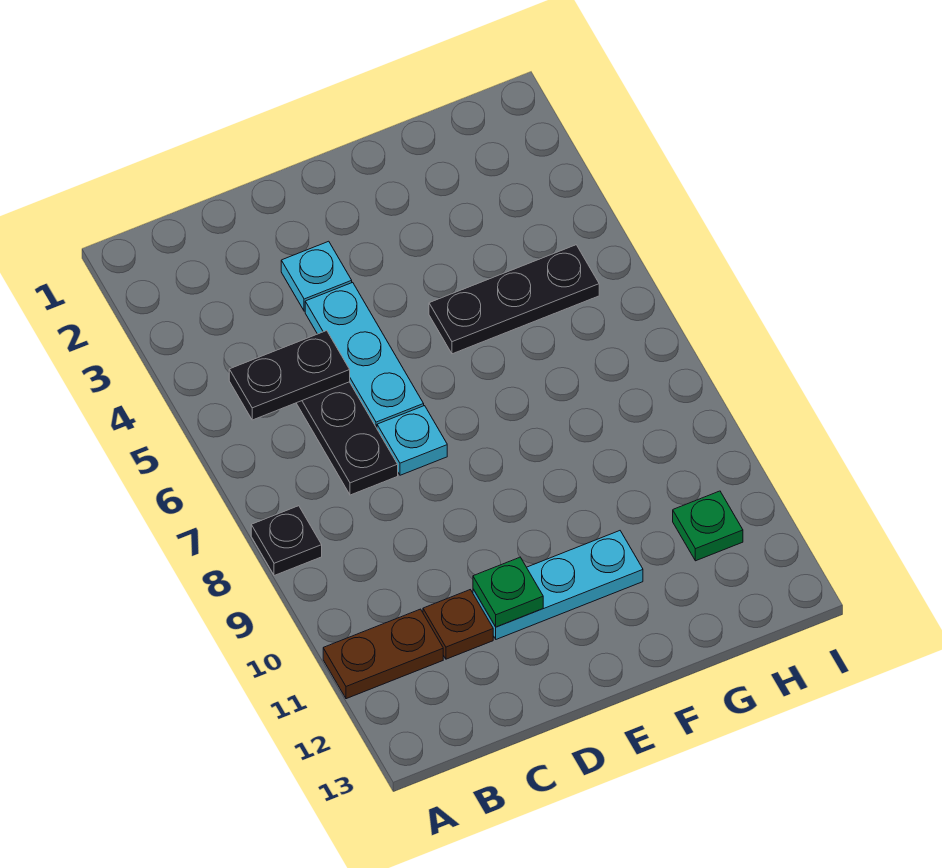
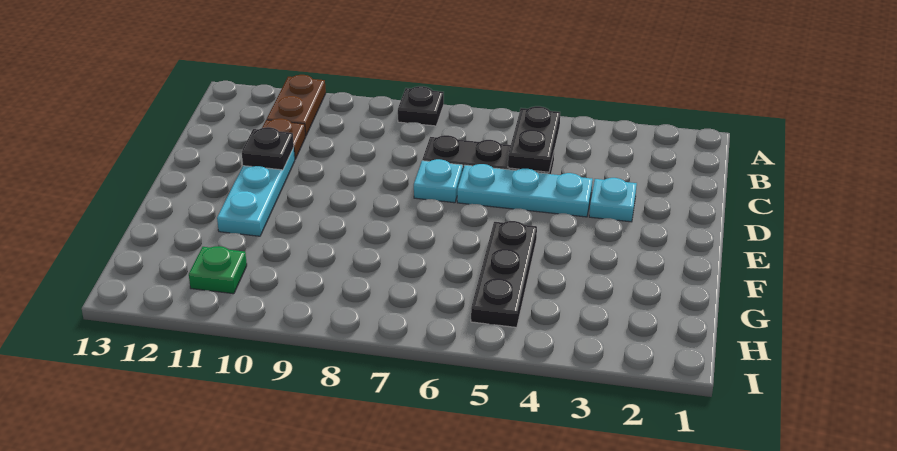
green 1x1 plate [473,557,543,627] -> black 1x1 plate [242,127,294,170]

